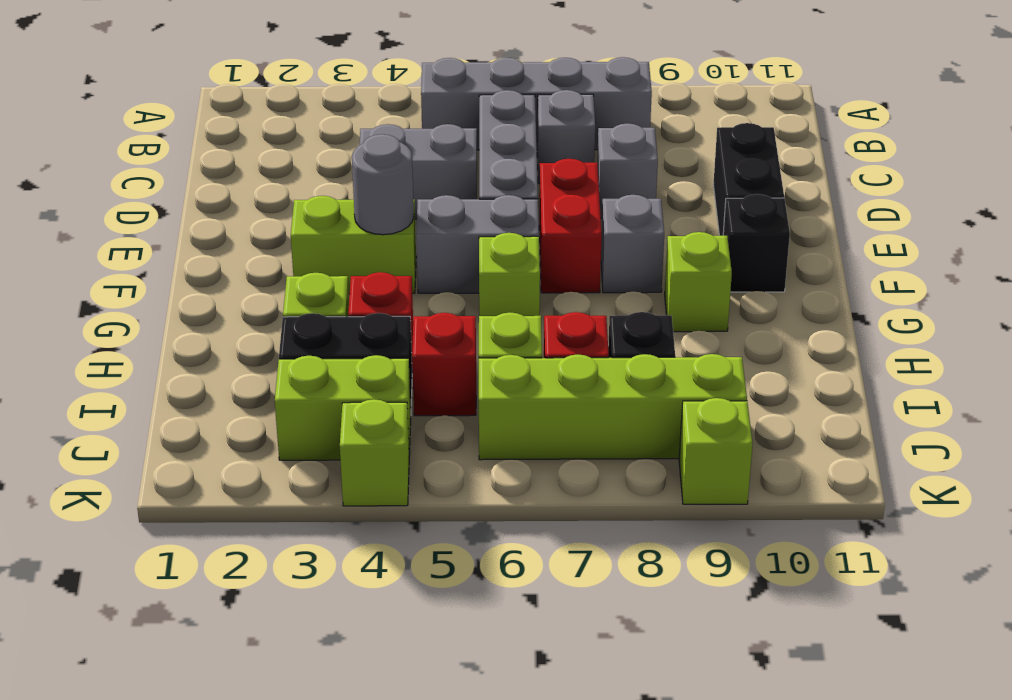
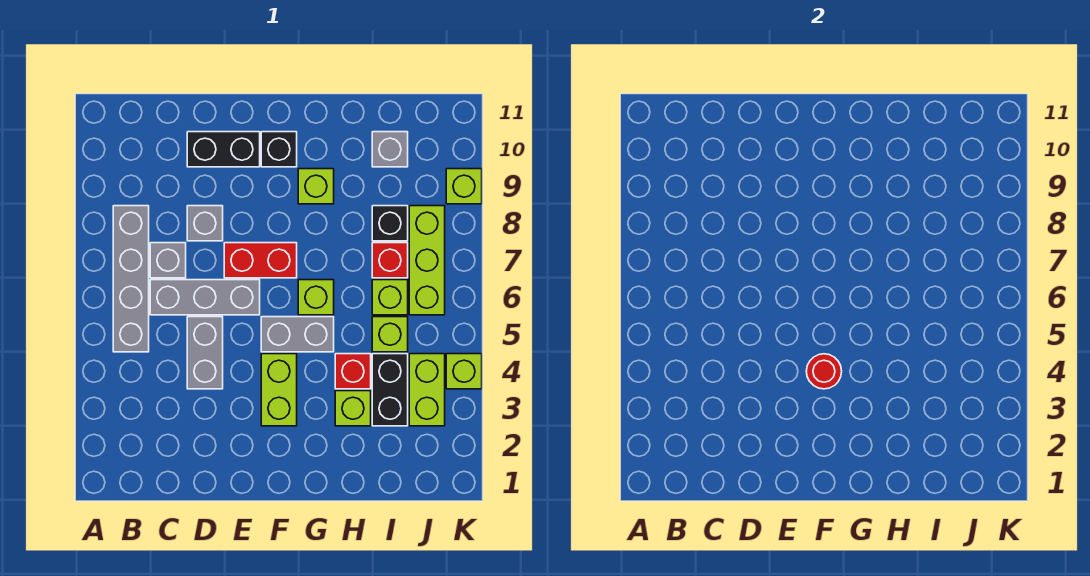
grey 1x1 round brick [352,134,414,235] -> red 1x1 round brick [806,354,842,389]
grey 1x2 brick [416,195,539,293] -> grey 1x2 brick turned to [261,317,334,352]
grey 1x1 brick [601,195,664,293] -> grey 1x1 brick moved to [372,132,408,167]
red 1x1 brick [412,313,476,416] -> lime 1x1 brick [372,317,408,352]
lime 1x4 brick [479,354,747,460] -> lime 1x3 brick [409,206,445,315]

